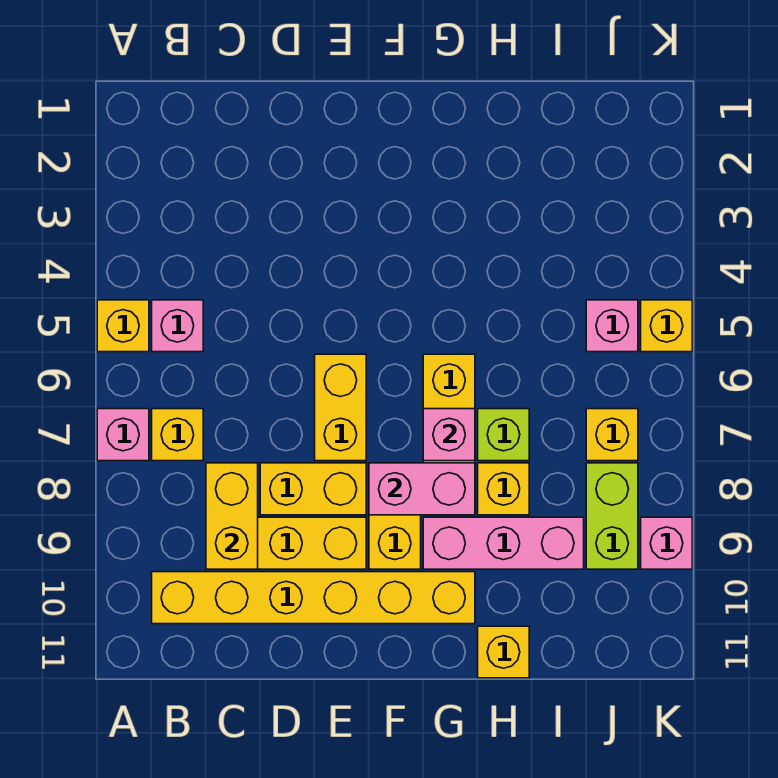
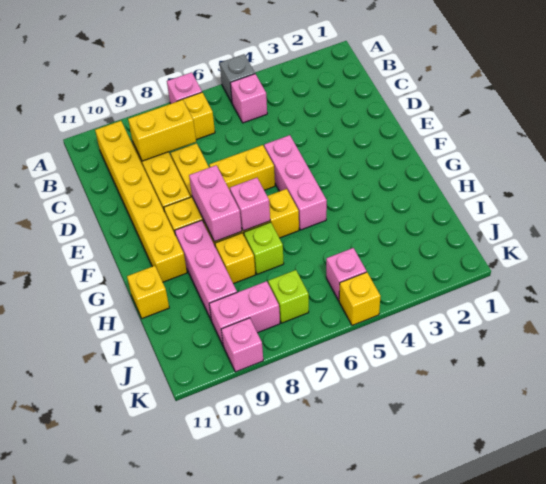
yellow 1x1 brick [97,300,149,352] -> grey 1x1 brick [220,54,255,102]
none -> pink 1x3 brick [264,135,327,230]
yellow 1x1 brick [586,409,638,461] -> lime 1x1 brick [268,270,309,323]
lime 1x2 brick [586,463,638,569] -> pink 1x2 brick [209,281,280,345]

